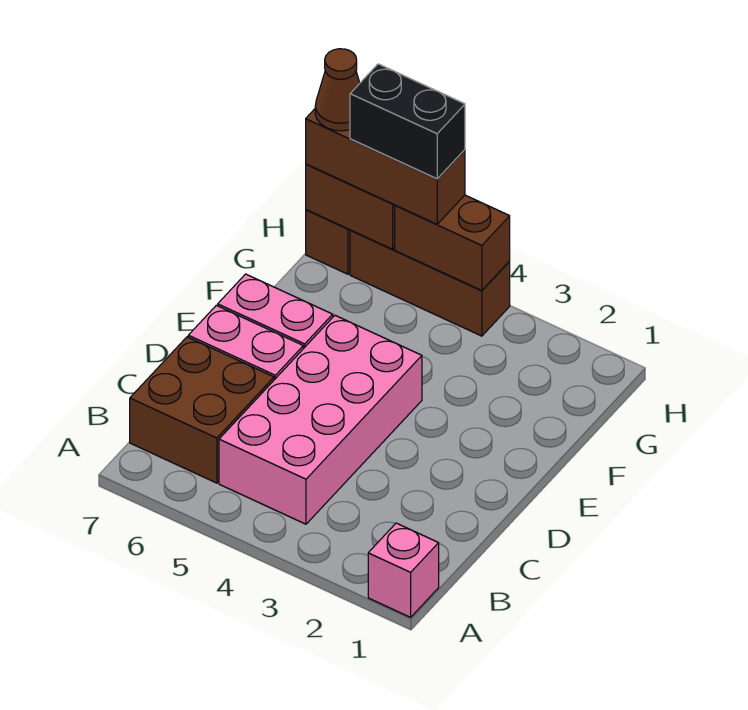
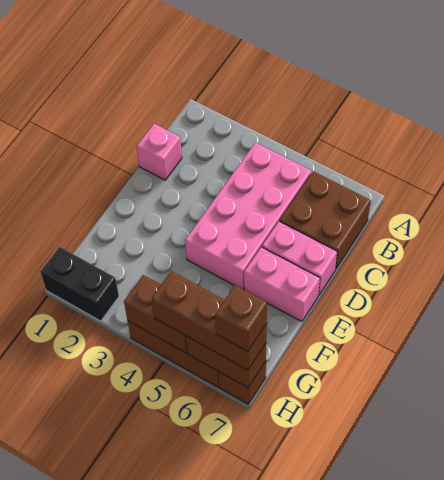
pink 1x1 brick [368,523,439,617] -> pink 1x1 brick moved to [137,124,182,180]
black 1x2 brick [350,64,465,179] -> black 1x2 brick moved to [41,247,119,321]
brown 1x1 cone [315,49,360,131] -> brown 1x1 brick [215,285,267,351]

